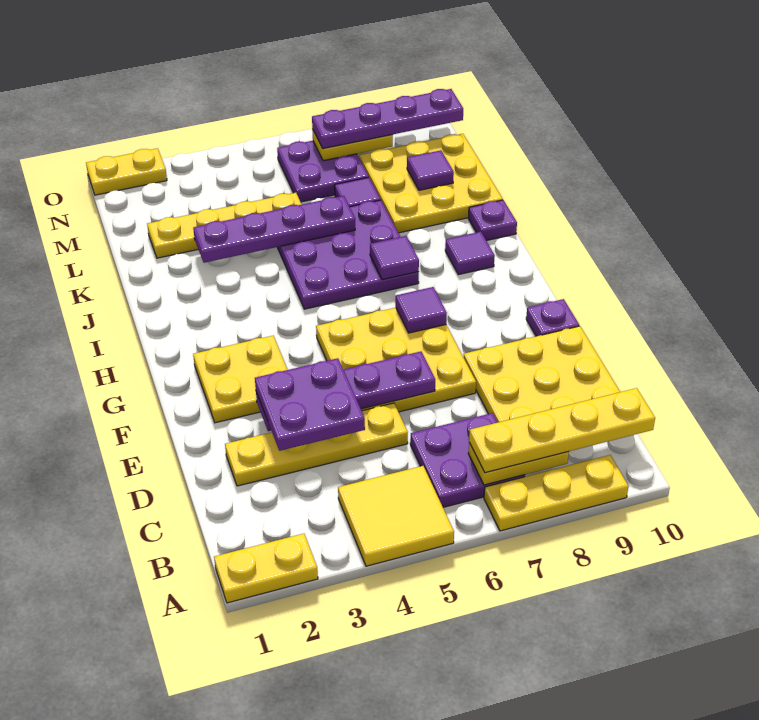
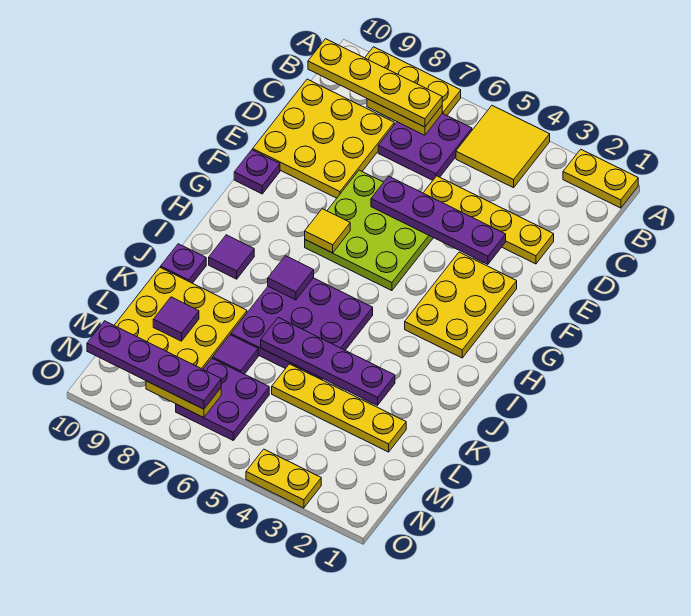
purple 2x2 plate [255,358,365,451] -> none
yellow 3x3 plate [316,308,476,412] -> lime 3x3 plate [305,170,433,291]
yellow 2x2 plate [193,336,288,423] -> yellow 2x3 plate [405,252,517,358]
purple 1x1 tile [396,287,447,333] -> yellow 1x1 tile [305,209,350,253]
yellow 1x2 plate [86,148,167,195] -> yellow 1x2 plate moved to [246,449,321,508]

